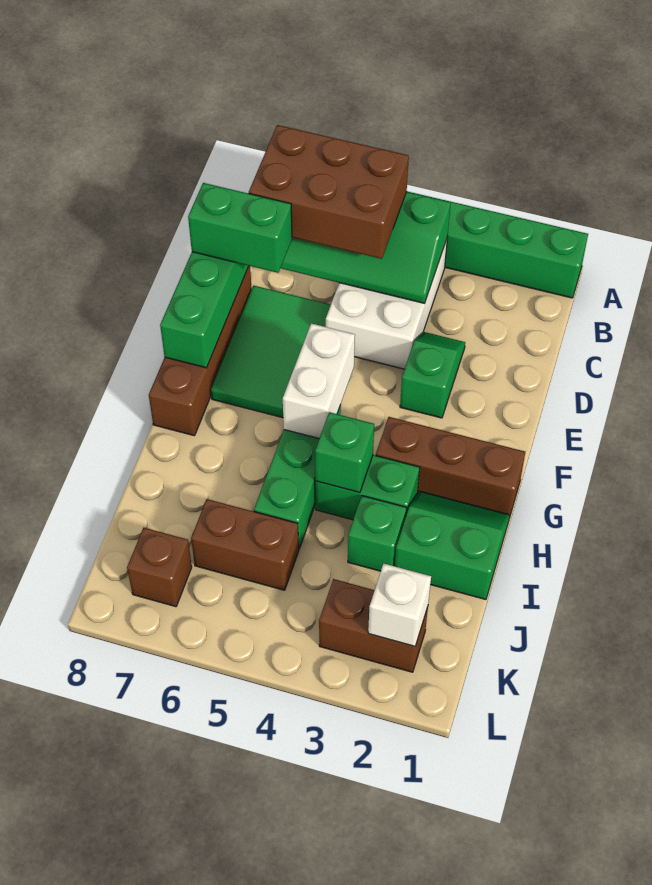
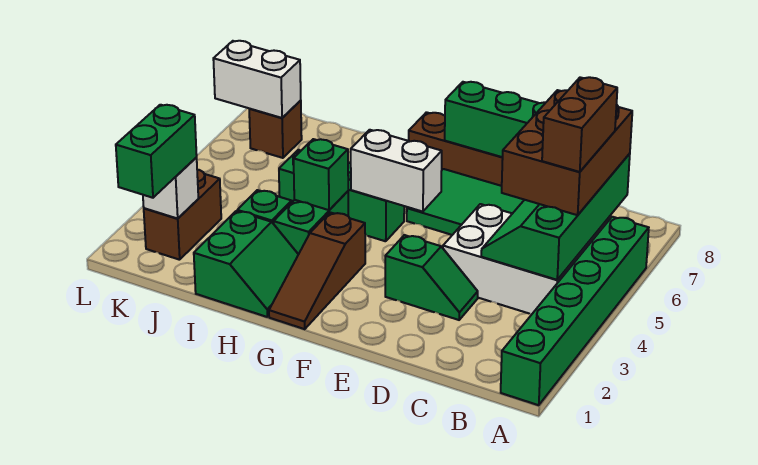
green 1x2 brick [188,183,292,273] -> green 1x2 brick moved to [116,105,197,198]
brown 1x3 brick [376,417,525,518] -> brown 1x3 slope [269,212,365,329]
brown 1x2 brick [191,499,299,590] -> brown 1x2 brick moved to [542,77,617,172]
none -> white 1x2 brick [213,41,301,118]

